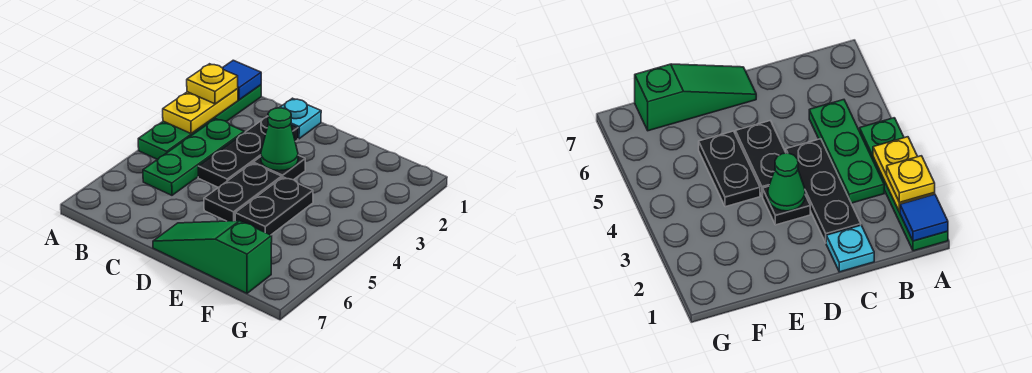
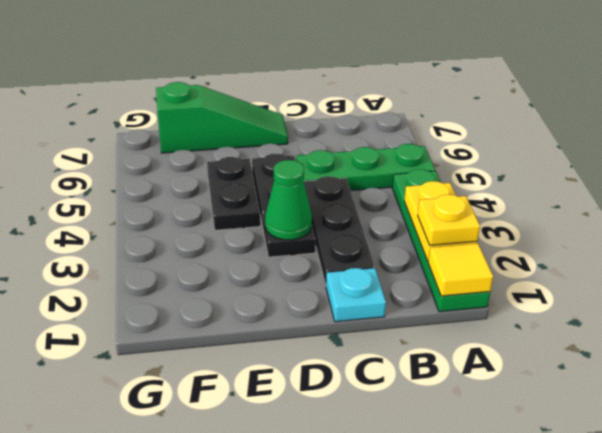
blue 1x1 tile [223,60,261,100] -> yellow 1x1 tile [428,243,493,296]
green 1x3 plate [143,119,244,195] -> green 1x3 plate turned to [296,144,435,191]

